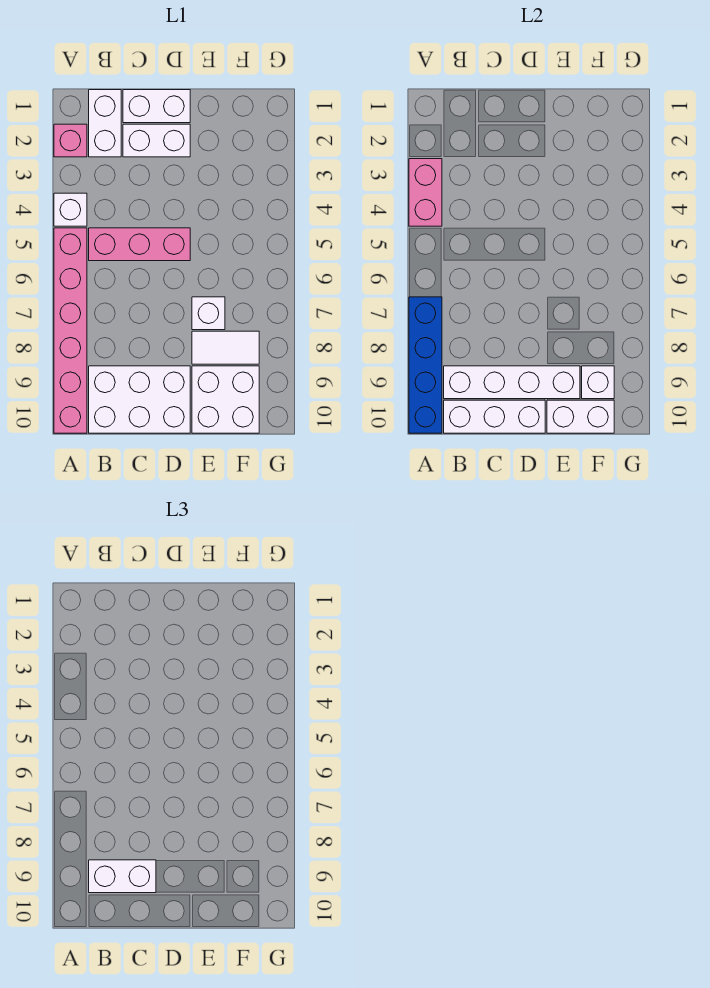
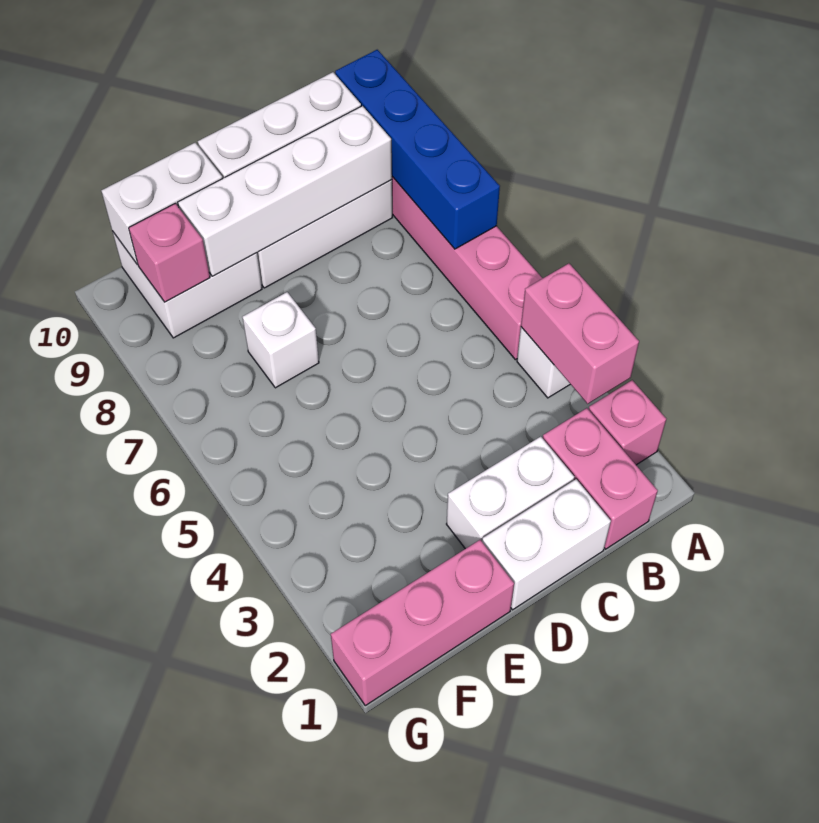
white 1x2 brick [89,90,121,157] -> pink 1x2 brick [543,408,658,549]
pink 1x3 brick [89,228,190,261] -> pink 1x3 brick moved to [331,540,514,706]
white 1x2 brick [89,860,156,893] -> none
white 1x2 tile [192,331,259,364] -> none
white 1x1 brick [582,366,614,399] -> pink 1x1 brick [129,204,210,302]

